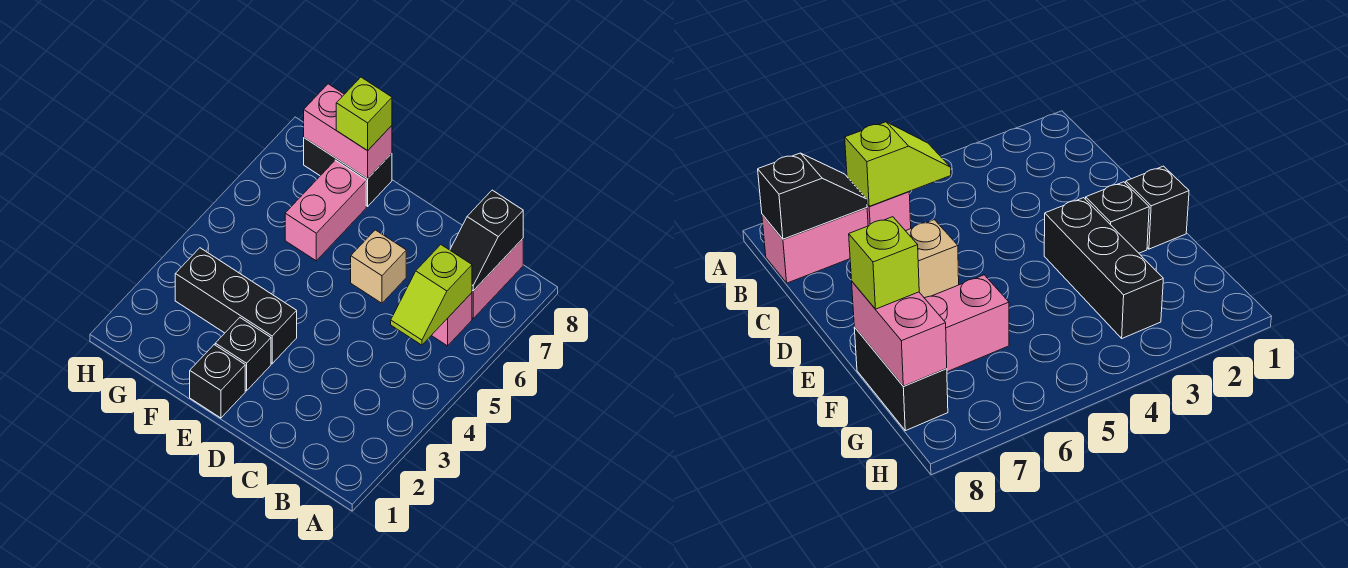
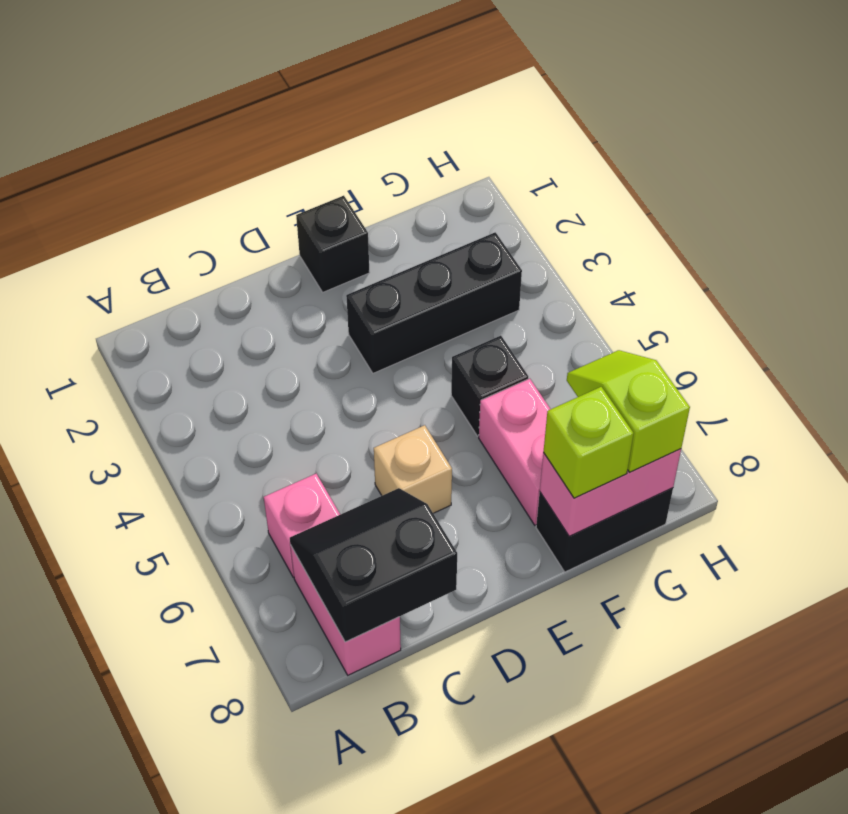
lime 1x2 slope [391,245,472,345] -> lime 1x2 slope moved to [567,350,690,472]
black 1x2 slope [450,190,523,291] -> black 2x2 slope [290,488,457,642]
black 1x1 brick [215,318,271,391] -> black 1x1 brick moved to [451,336,528,436]

